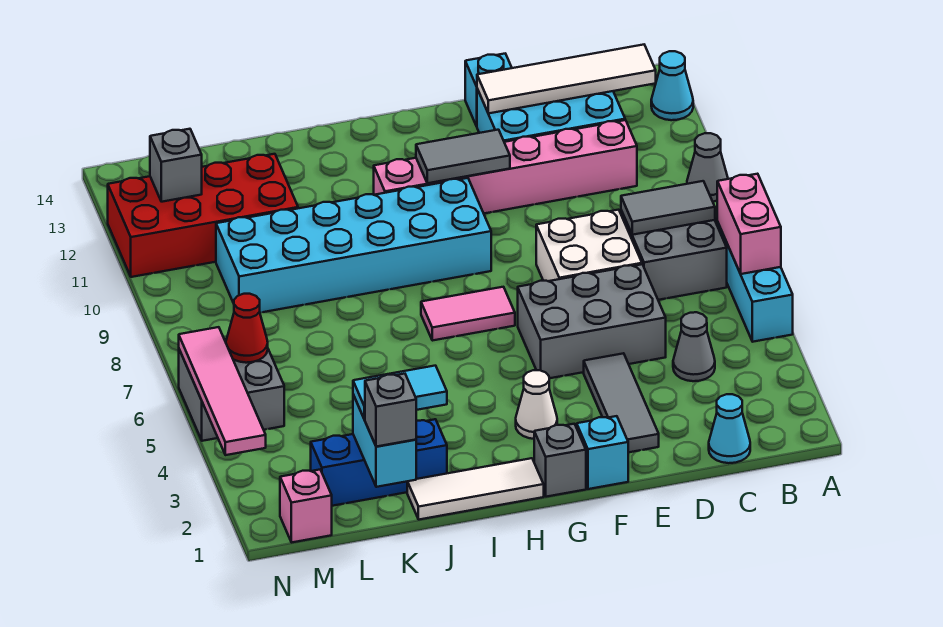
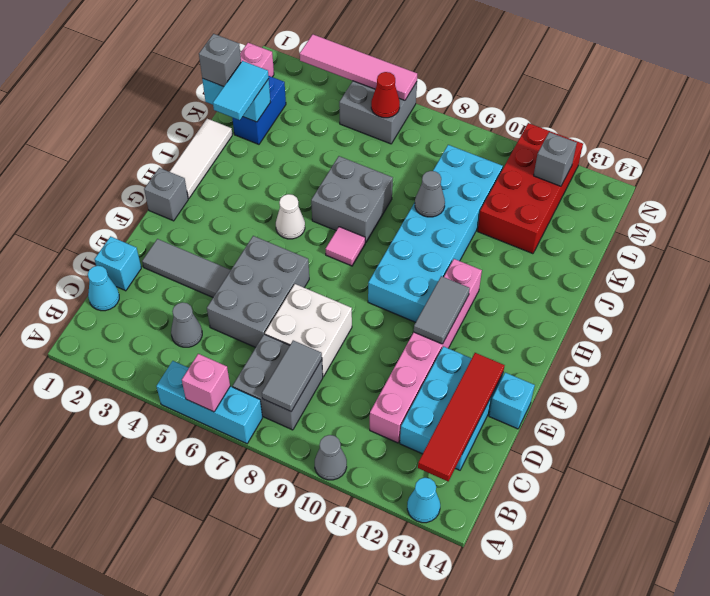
pink 1x2 brick [717,174,781,274] -> pink 1x1 brick [182,354,230,412]
white 1x4 tile [477,45,656,113] -> red 1x4 tile [418,353,505,481]
cyan 1x1 brick [577,416,628,489] -> cyan 1x1 brick moved to [94,236,141,291]
white 1x1 cone [516,370,557,439] -> white 1x1 cone moved to [276,194,305,239]
pink 1x2 tile [421,287,515,341] -> pink 1x1 tile [326,227,365,266]
none -> grey 2x2 brick [311,156,393,243]
blue 1x3 brick [311,419,447,506] -> blue 1x2 brick [232,76,286,144]
none -> grey 1x1 cone [415,171,445,217]

